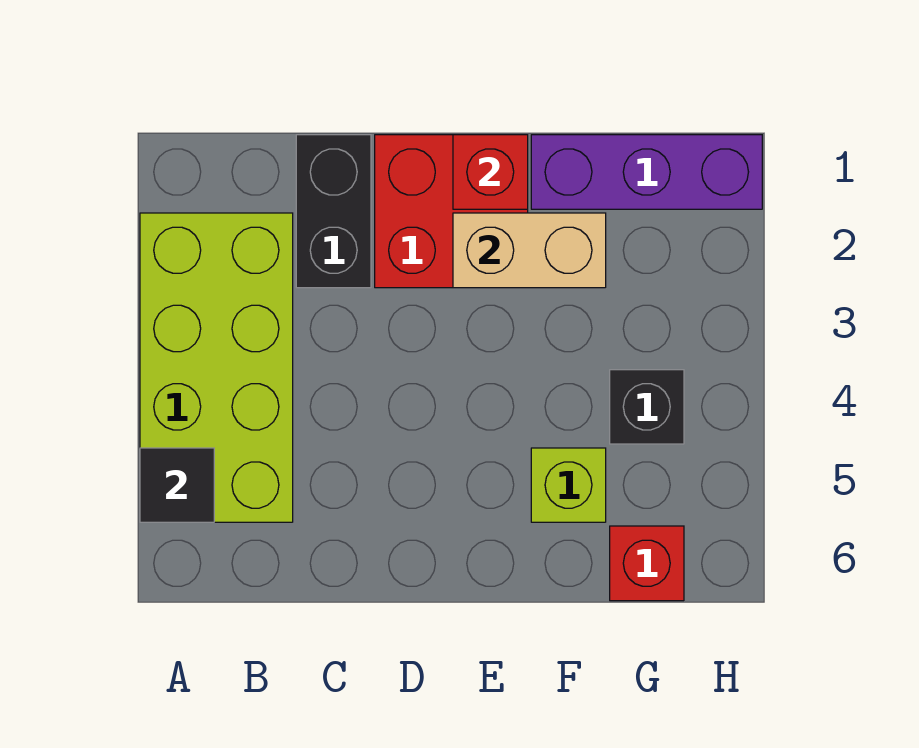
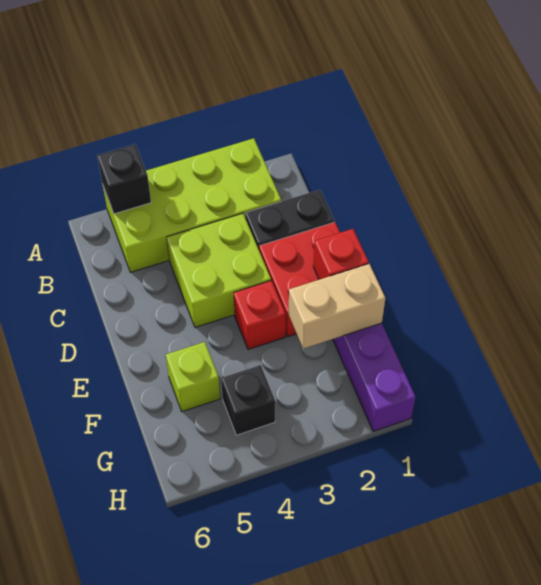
black 1x1 tile [140,448,214,522] -> black 1x1 brick [97,144,151,214]
none -> lime 2x2 brick [167,213,271,327]
tan 1x2 brick [453,213,606,288] -> tan 1x2 brick turned to [288,264,385,349]
red 1x1 brick [610,526,684,601] -> red 1x1 brick moved to [234,281,286,349]

